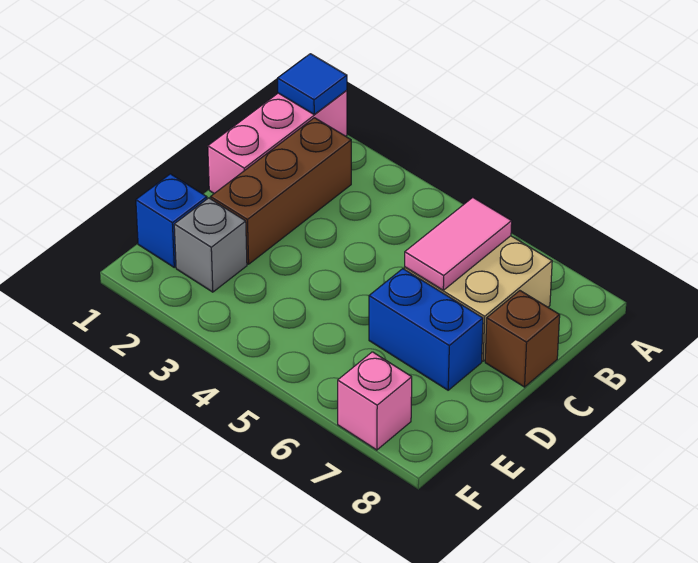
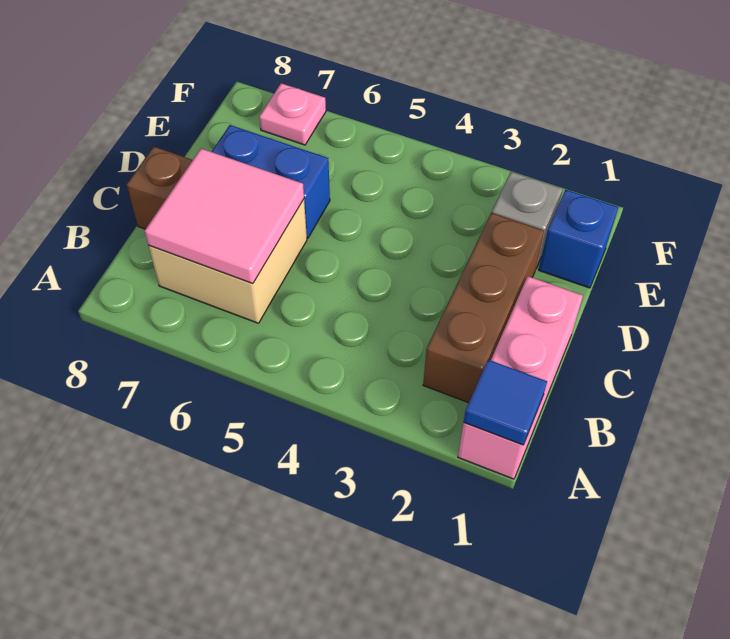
pink 1x2 tile [405,198,512,290] -> pink 2x2 tile [145,149,304,284]
pink 1x1 brick [338,352,412,450] -> pink 1x1 plate [259,83,326,145]

